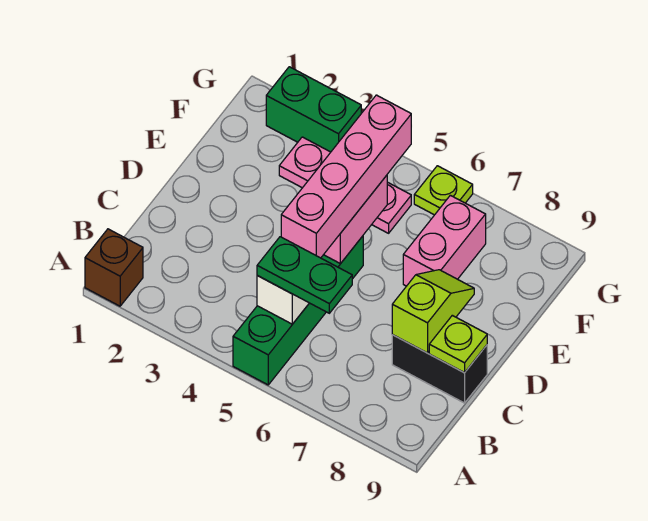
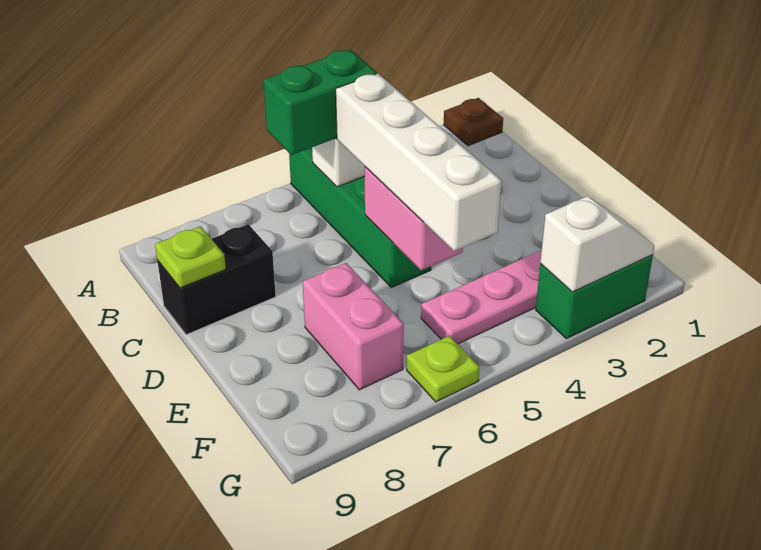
brown 1x1 brick [85,229,143,306] -> brown 1x1 plate [444,98,503,146]
green 1x2 plate [257,237,352,313] -> green 1x2 brick [263,50,377,155]
pink 1x4 brick [281,95,411,258] -> white 1x4 brick [336,74,501,251]
lime 1x2 slope [392,270,474,353] -> none
none -> white 1x2 slope [540,197,654,292]

